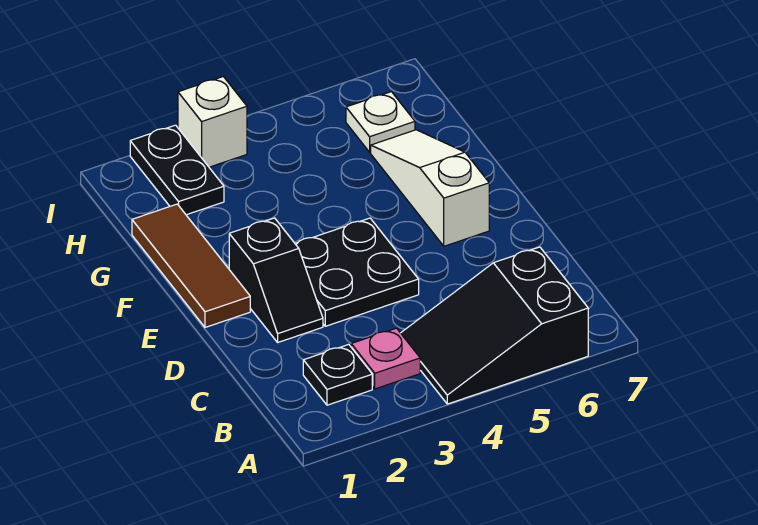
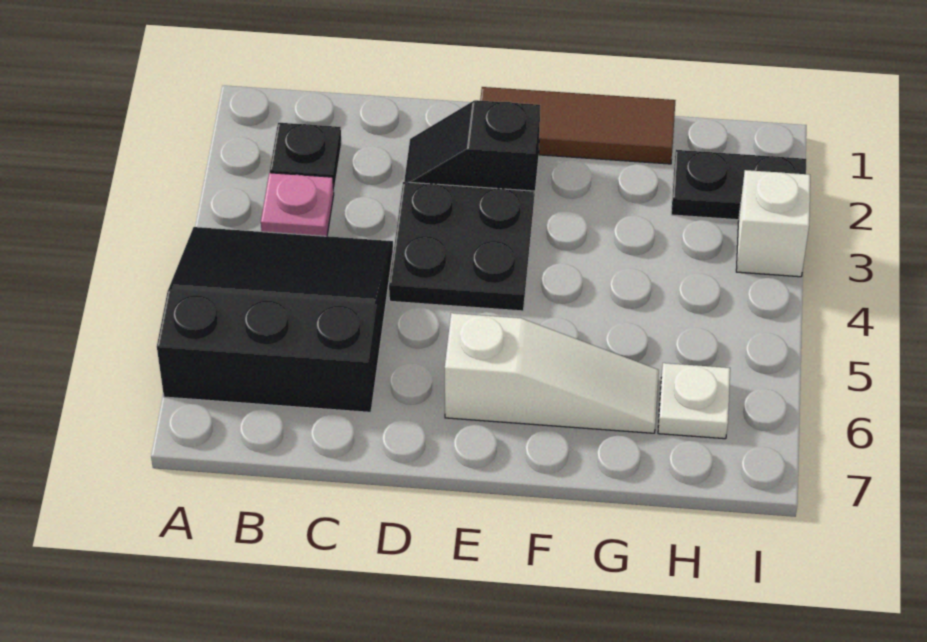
black 2x3 slope [401,247,588,404] -> black 3x3 slope [157,227,393,412]

